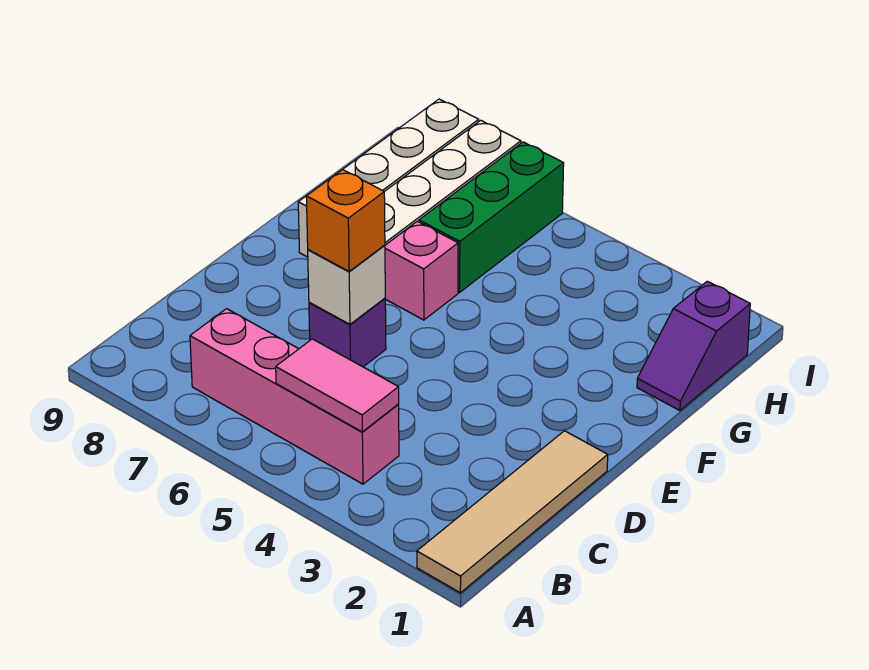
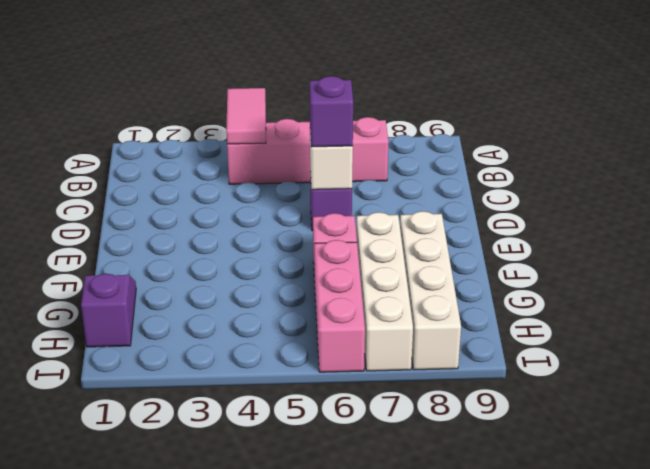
tan 1x4 tile [417,431,608,593] -> none
pink 1x2 tile [276,339,399,432] -> pink 1x2 tile turned to [226,88,266,144]
orange 1x1 brick [306,170,385,271] -> purple 1x1 brick [310,76,353,147]
green 1x3 brick [419,142,564,292] -> pink 1x3 brick [314,240,365,372]

